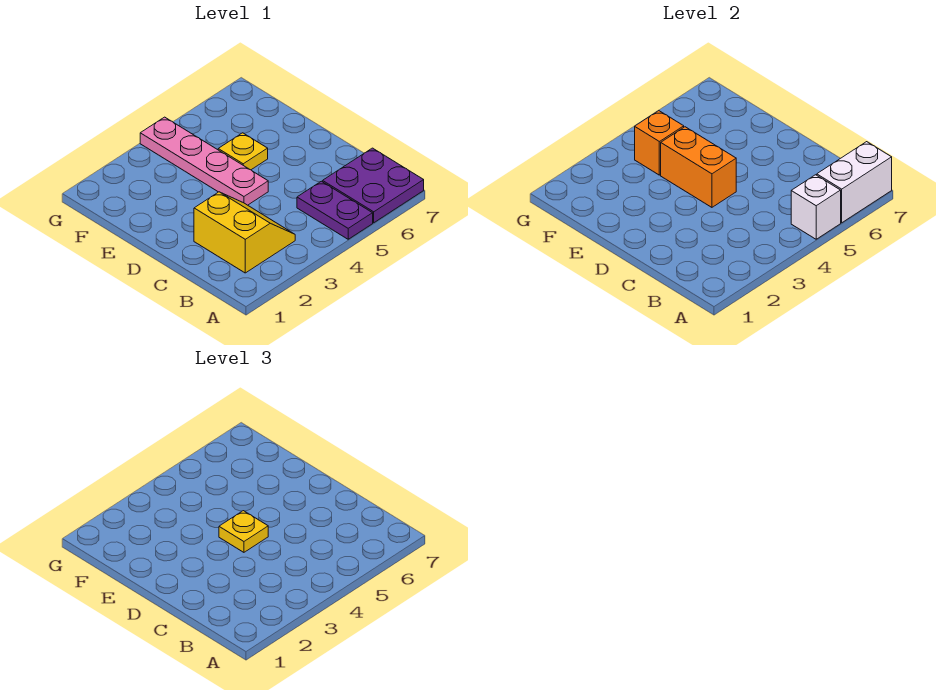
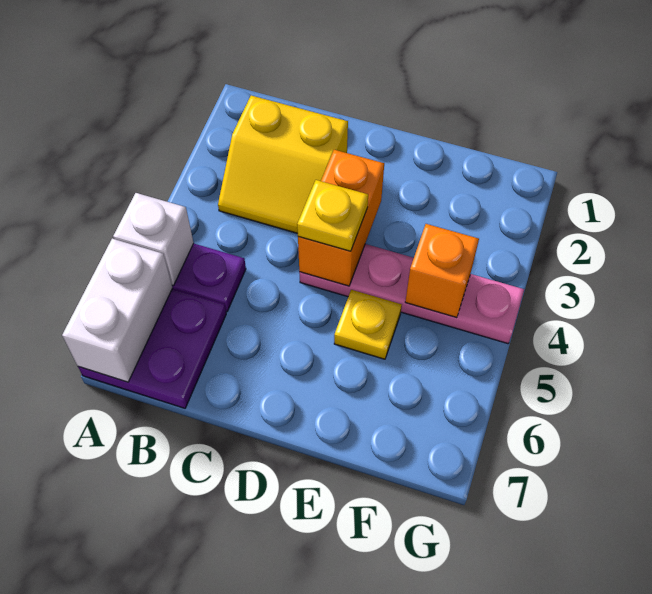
orange 1x2 brick [661,127,736,207] -> orange 1x2 brick turned to [298,150,384,286]

